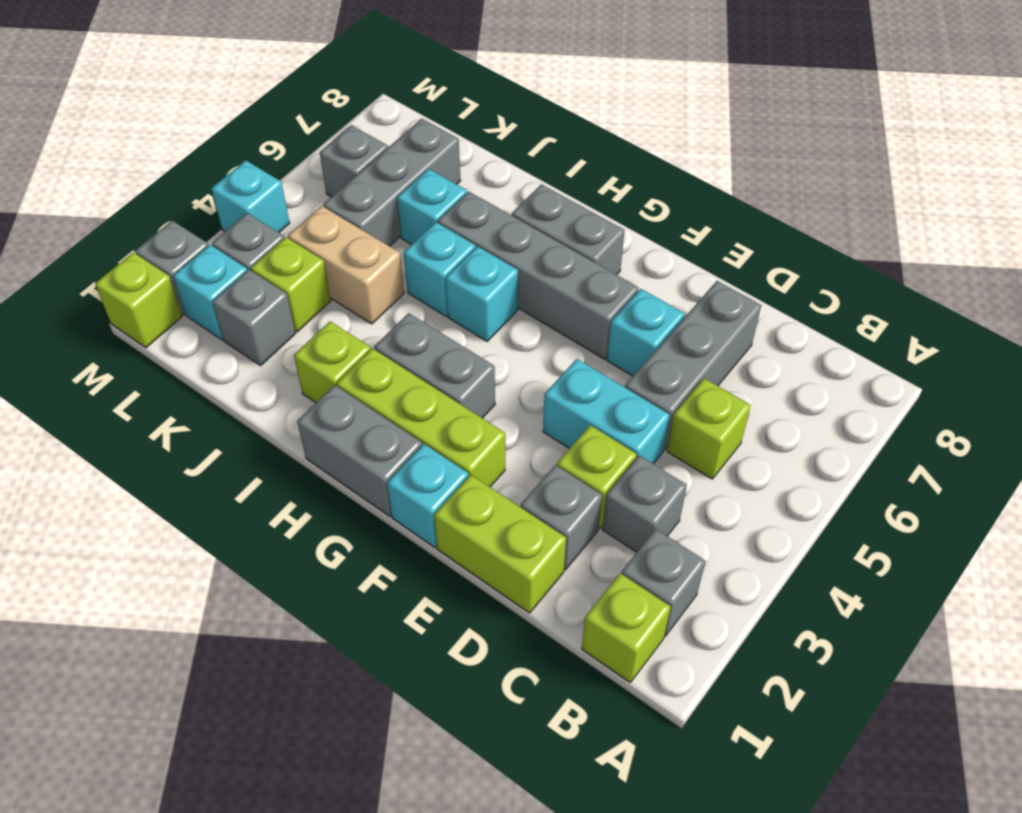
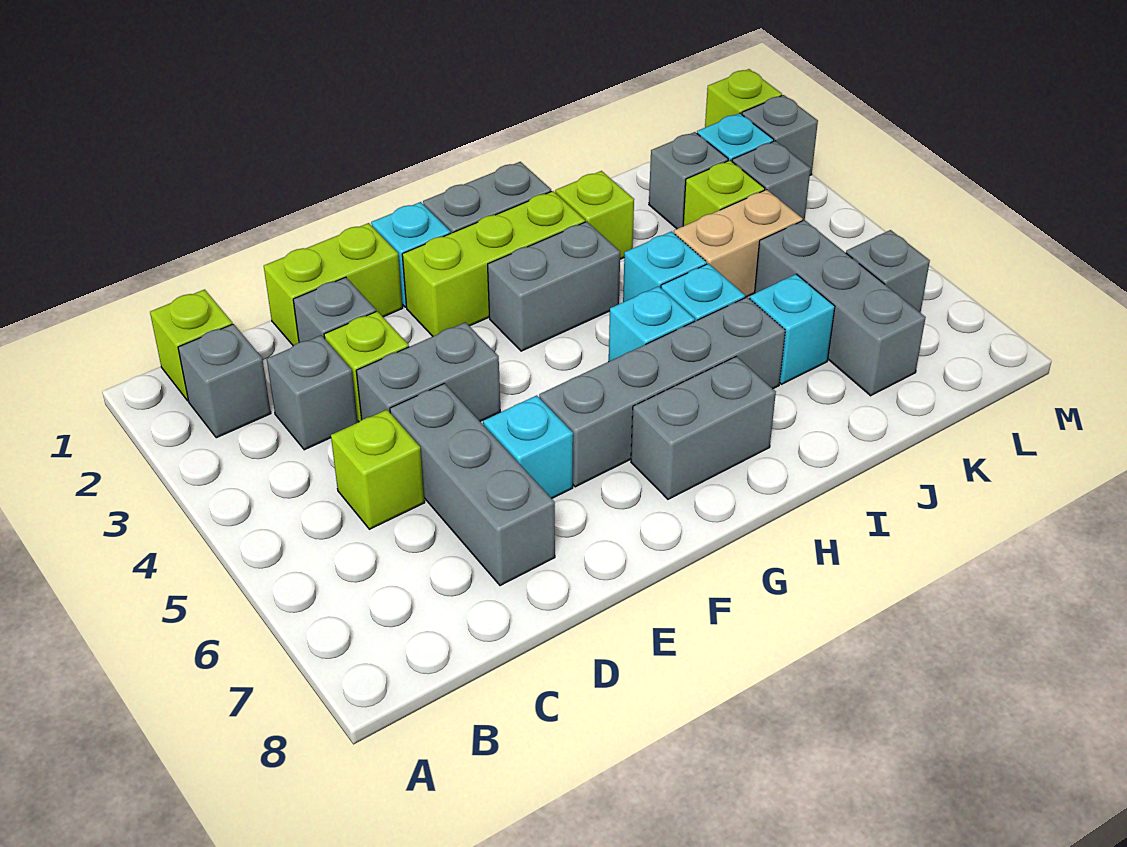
cyan 1x2 brick [543,359,670,464] -> grey 1x2 brick [356,322,500,421]
cyan 1x1 brick [211,160,290,232] -> cyan 1x1 brick moved to [623,232,707,302]

